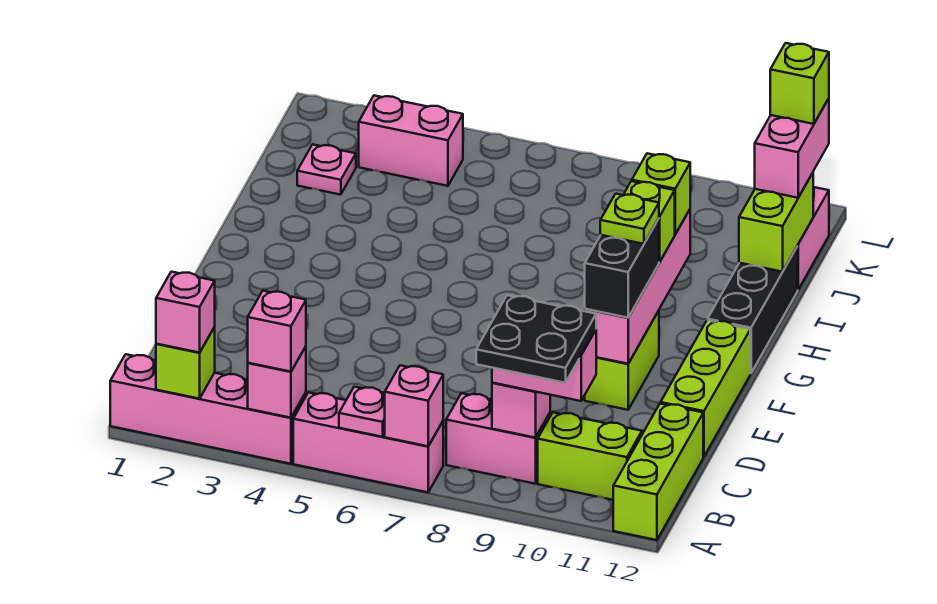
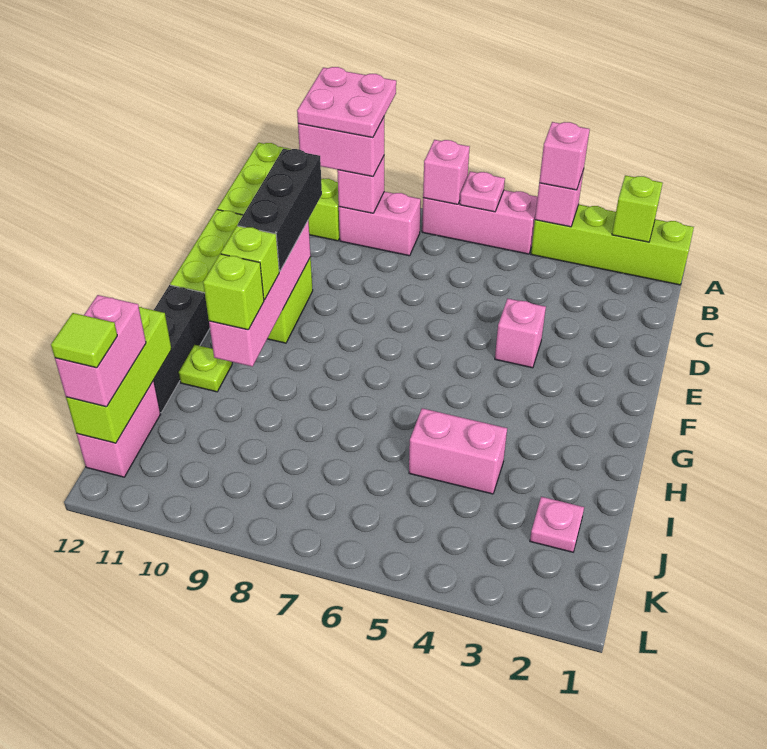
pink 1x4 brick [110,354,306,464] -> lime 1x4 brick [531,205,694,285]
pink 1x1 brick [156,272,215,353] -> pink 1x1 brick moved to [495,299,546,368]
black 2x2 plate [476,295,596,383] -> pink 2x2 plate [297,67,396,138]
black 1x2 brick [585,219,659,318] -> black 1x3 brick [238,149,322,271]
lime 1x1 plate [600,194,659,244] -> lime 1x1 plate moved to [179,345,232,392]
lime 1x2 brick [739,173,813,272] -> lime 1x3 brick [66,307,172,443]
pink 1x2 brick [359,95,463,186] -> pink 1x2 brick moved to [409,408,507,494]
lime 1x1 brick [770,43,829,124] -> lime 1x1 tile [51,313,117,368]

